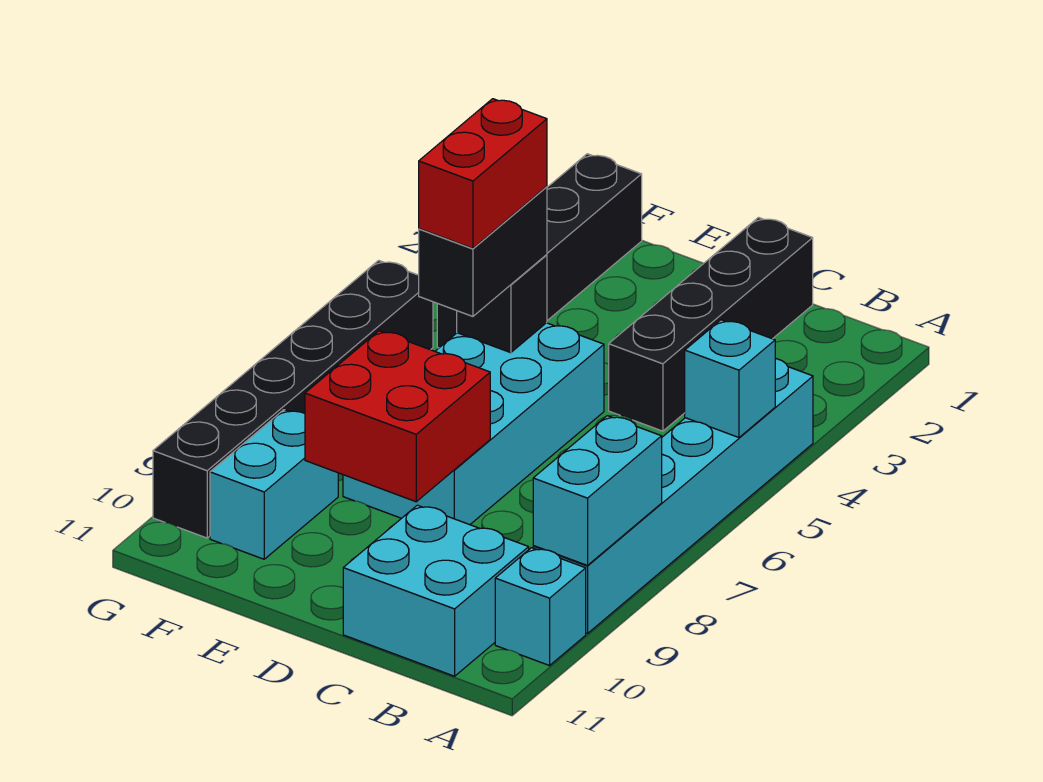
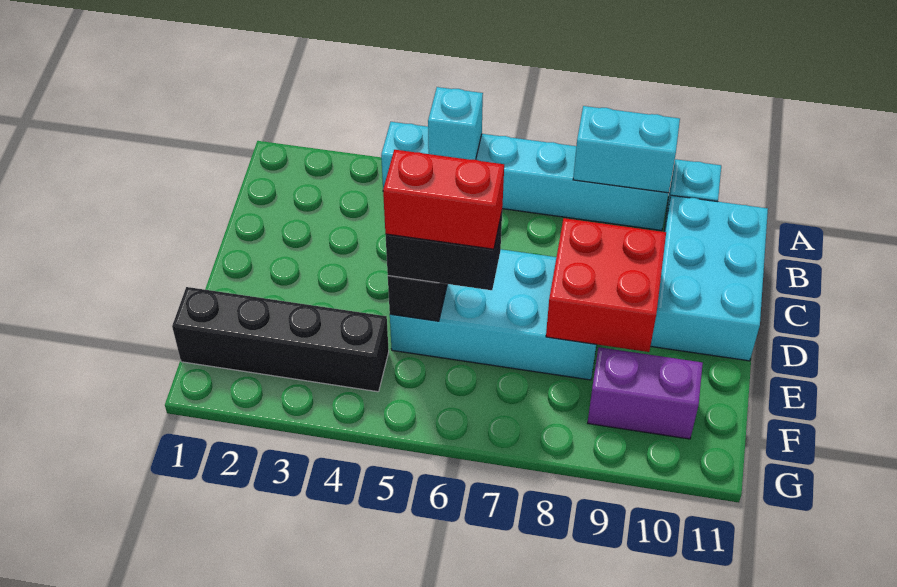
cyan 2x2 brick [343,505,529,676] -> cyan 2x3 brick [651,195,768,361]
black 1x4 brick [609,218,813,431] -> none
cyan 1x2 brick [210,410,338,559] -> purple 1x2 brick [588,347,703,439]
black 1x6 brick [153,260,433,538] -> none

